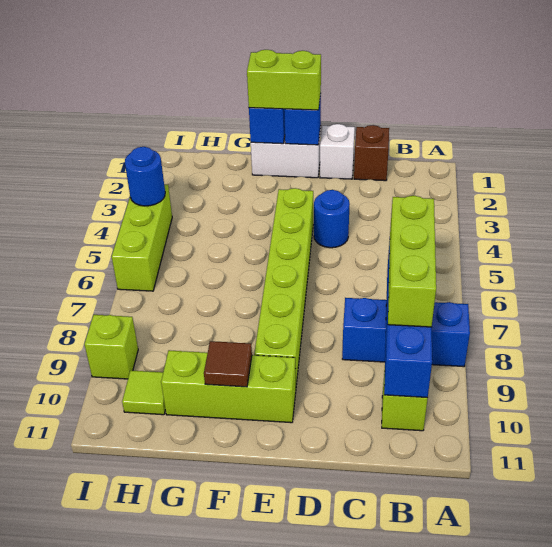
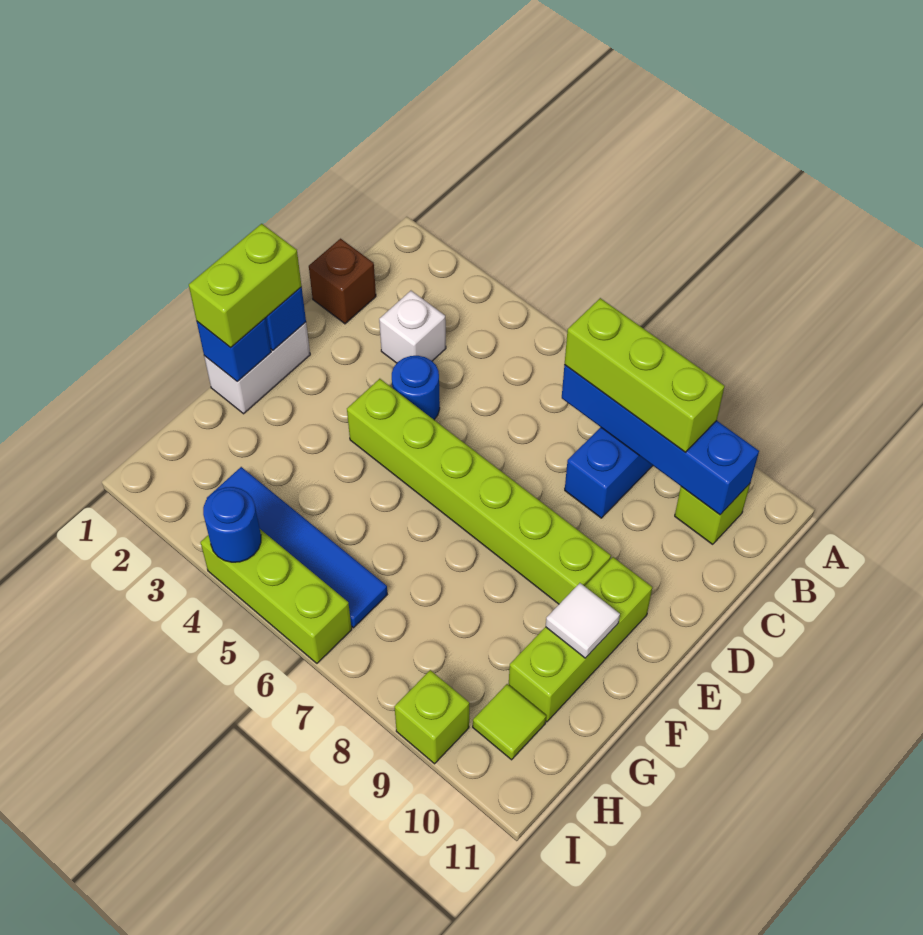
white 1x1 brick [320,124,355,179] -> white 1x1 brick moved to [379,291,446,363]
brown 1x1 tile [204,341,252,387] -> white 1x1 tile [546,583,620,658]
none -> blue 1x4 tile [207,467,387,628]

